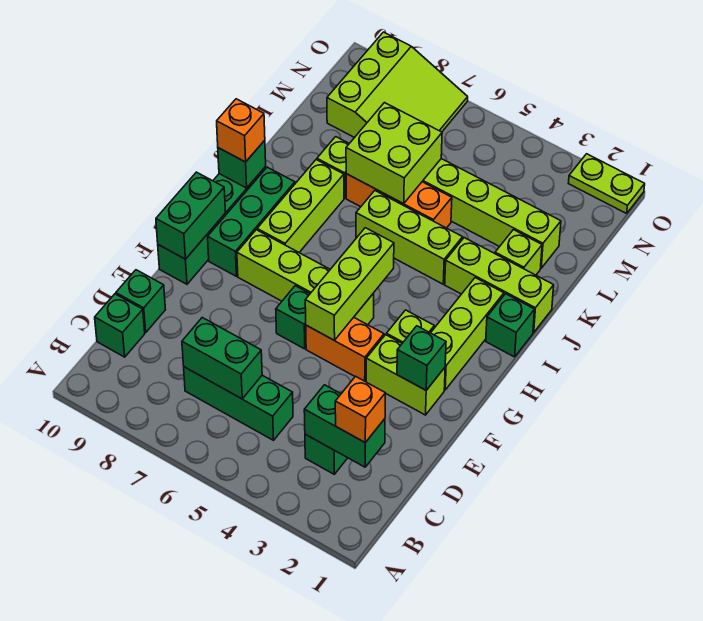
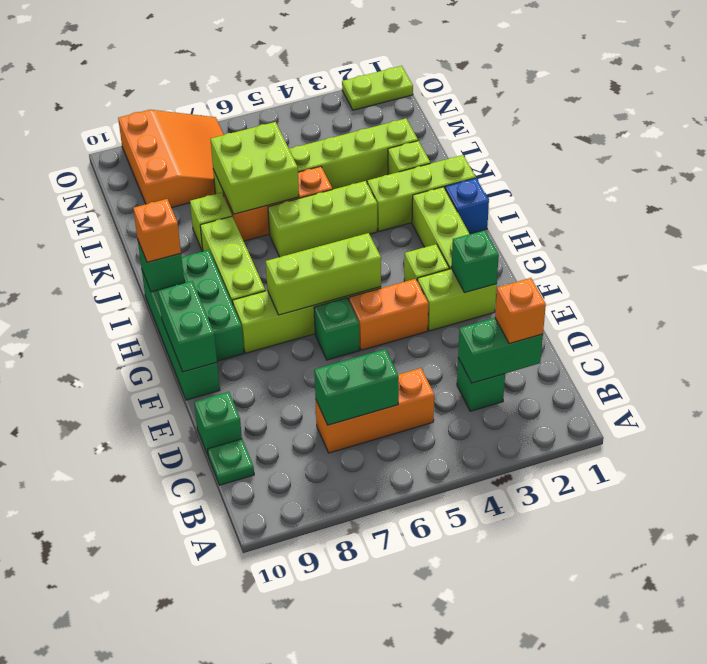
green 1x3 brick [184,367,293,440] -> orange 1x3 brick [316,368,434,453]
green 1x1 brick [95,294,145,357] -> green 1x1 plate [208,439,254,485]
lime 1x3 brick [305,228,394,341] -> lime 1x3 brick turned to [266,233,381,315]
green 1x1 brick [486,294,535,357] -> blue 1x1 brick [445,178,489,234]
lime 3x3 slope [327,32,468,138] -> orange 3x3 slope [118,110,224,208]

